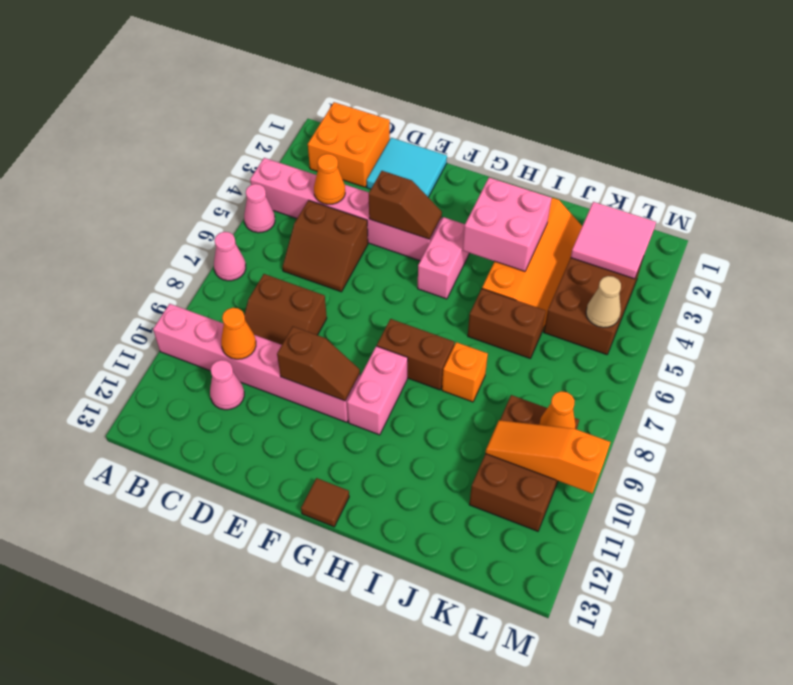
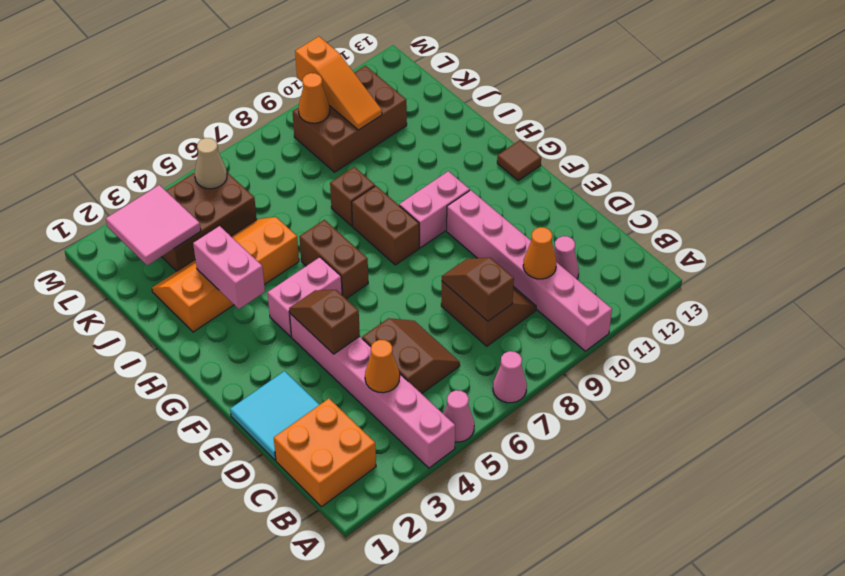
brown 1x2 slope [277,326,360,401] -> brown 1x2 slope moved to [442,258,514,321]
pink 2x2 brick [463,177,552,271] -> pink 1x2 brick [193,226,265,309]
brown 1x2 brick [468,289,546,358] -> brown 1x2 brick moved to [299,220,368,299]
orange 1x1 brick [442,342,488,402] -> brown 1x1 brick [330,167,375,226]

